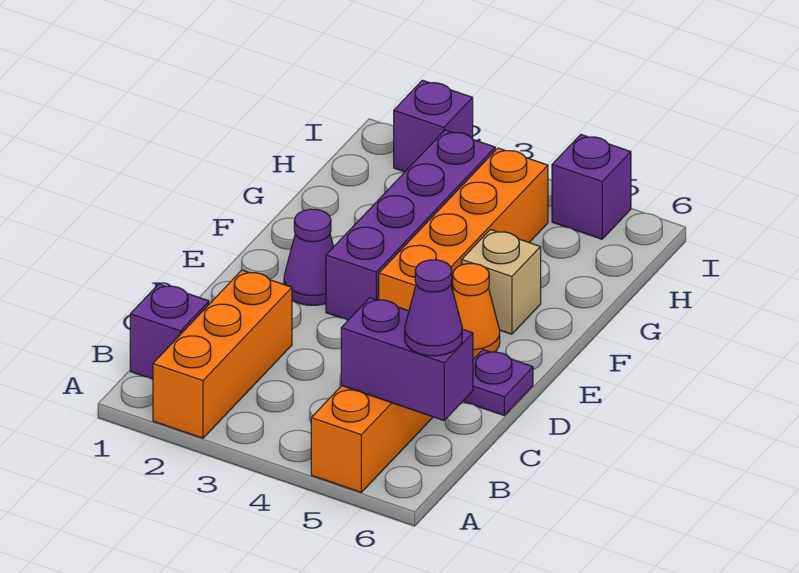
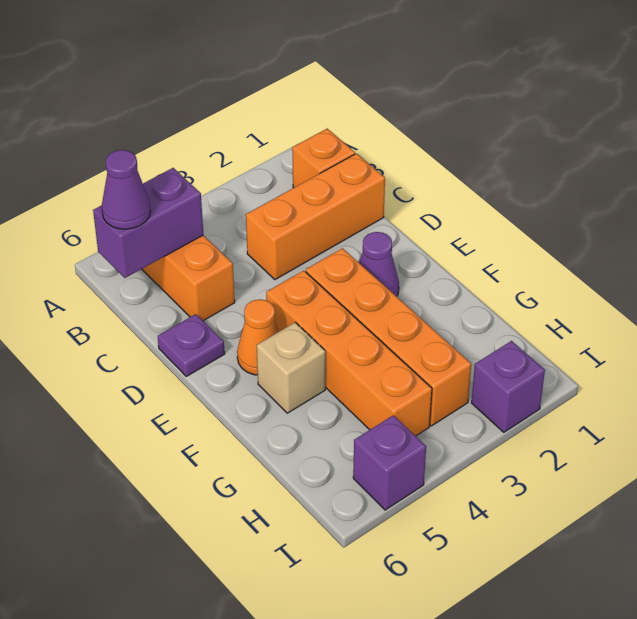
orange 1x3 brick [153,270,292,438] -> orange 1x3 brick turned to [246,154,385,280]
purple 1x1 brick [130,284,209,379] -> orange 1x1 brick [292,129,355,188]
purple 1x4 brick [326,130,495,320] -> orange 1x4 brick [306,248,471,426]

